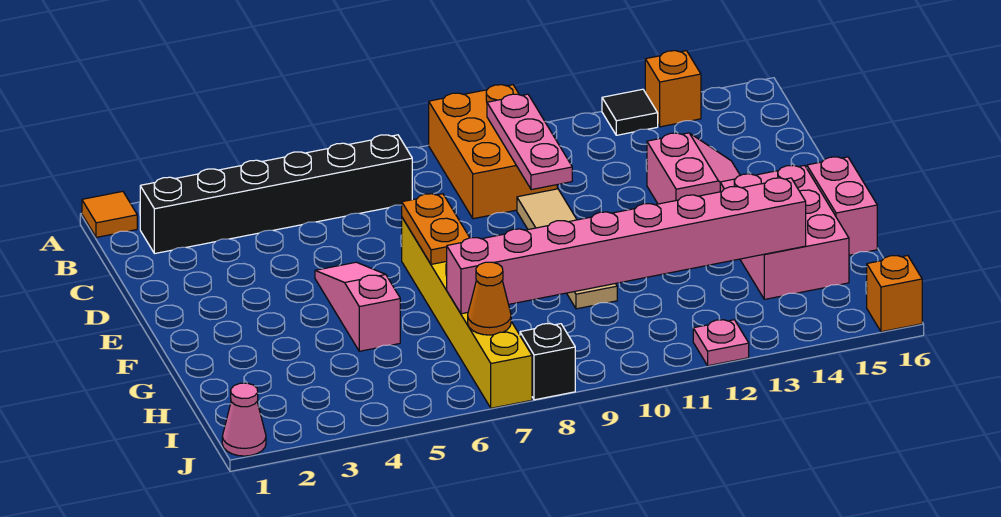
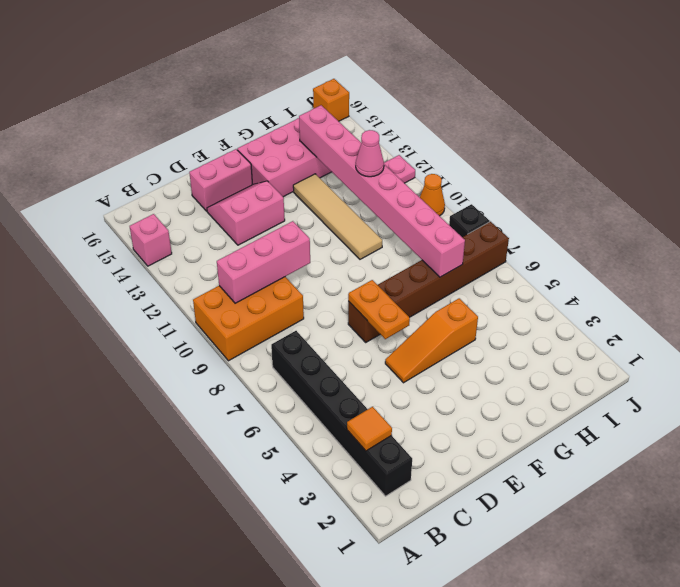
orange 1x1 tile [82,191,137,237] -> orange 1x1 tile moved to [347,407,392,451]
black 1x1 tile [602,89,658,135] -> none
orange 1x1 brick [645,51,701,127] -> pink 1x1 brick [130,214,172,266]
pink 1x3 plate [487,94,572,190] -> pink 1x3 brick [217,221,310,303]
tan 1x4 tile [517,189,617,309] -> tan 1x4 tile turned to [293,174,382,259]
pink 1x3 slope [315,262,400,351] -> orange 1x3 slope [385,298,478,383]
yellow 1x6 brick [402,218,532,408] -> brown 1x6 brick [348,222,509,342]
orange 1x2 plate [402,194,470,264] -> orange 1x2 plate turned to [348,280,410,339]
pink 1x2 brick [807,157,877,255] -> pink 1x2 brick moved to [189,149,253,211]
orange 1x1 cone [468,262,511,335] -> orange 1x1 cone moved to [420,174,445,216]
pink 1x1 cone [222,383,266,456] -> pink 1x1 cone moved to [356,130,384,177]

